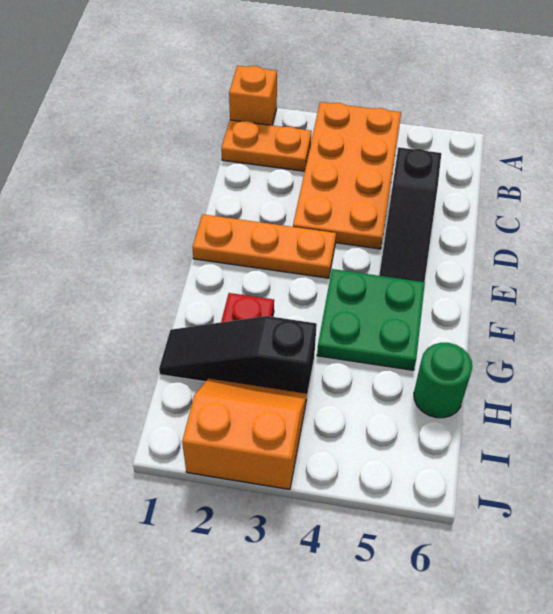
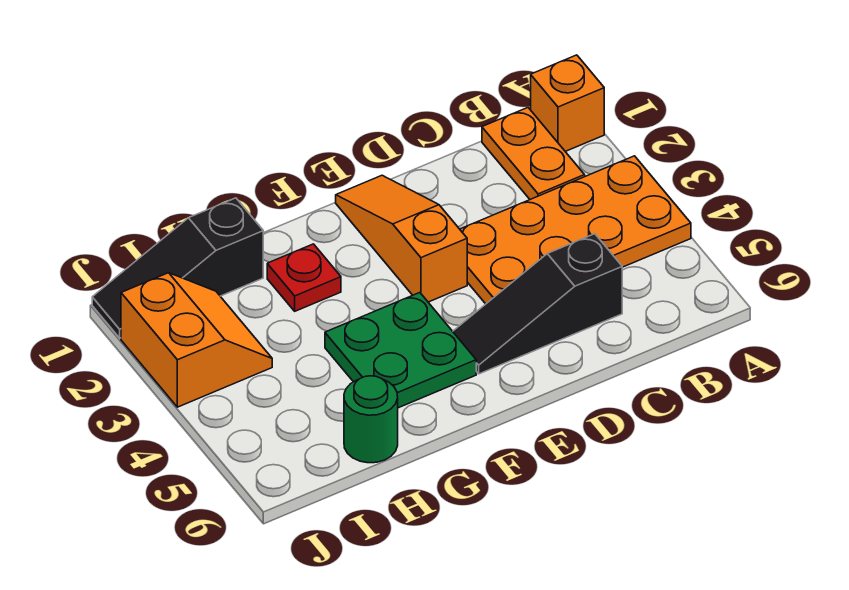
orange 1x3 plate [192,214,336,278] -> orange 1x3 slope [336,175,467,302]
black 1x3 slope [159,316,317,394] -> black 1x3 slope turned to [92,198,263,338]

